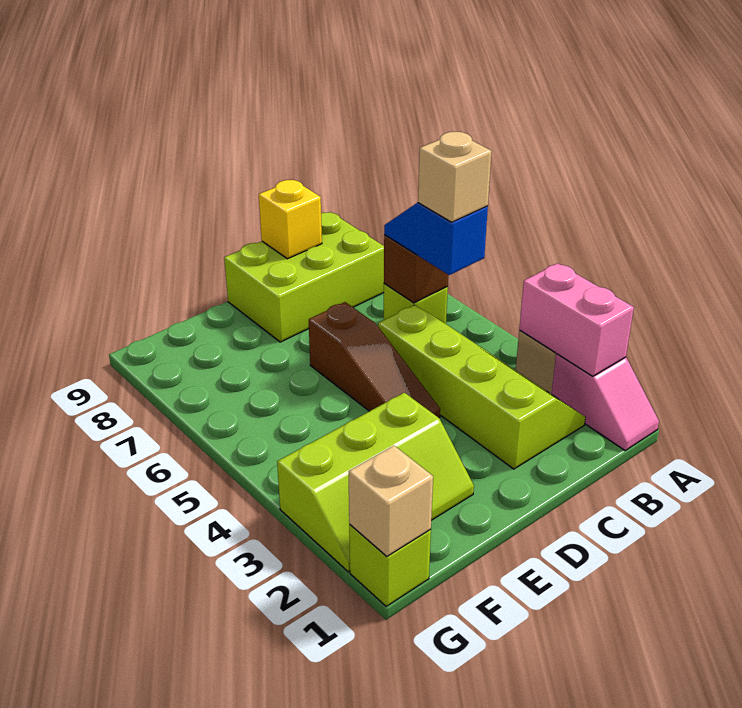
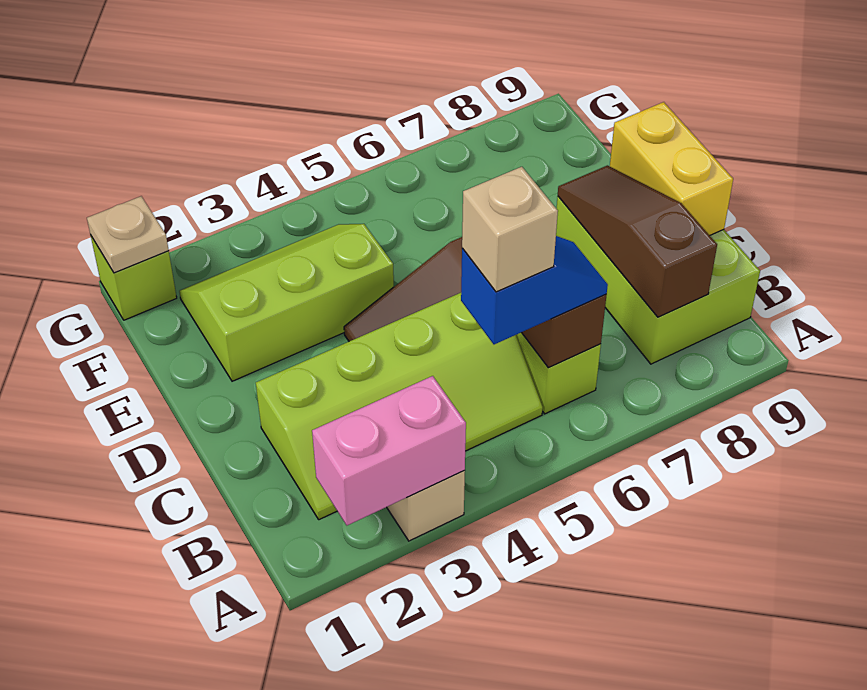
pink 1x2 slope [551,354,659,450] -> none
none -> brown 1x3 slope [558,165,717,317]
yellow 1x1 brick [259,180,322,259] -> yellow 1x2 brick [610,102,733,235]
lime 2x3 slope [277,393,474,572] -> lime 2x3 slope turned to [179,224,394,381]
tan 1x1 brick [348,445,433,556] -> tan 1x1 plate [87,196,169,273]

